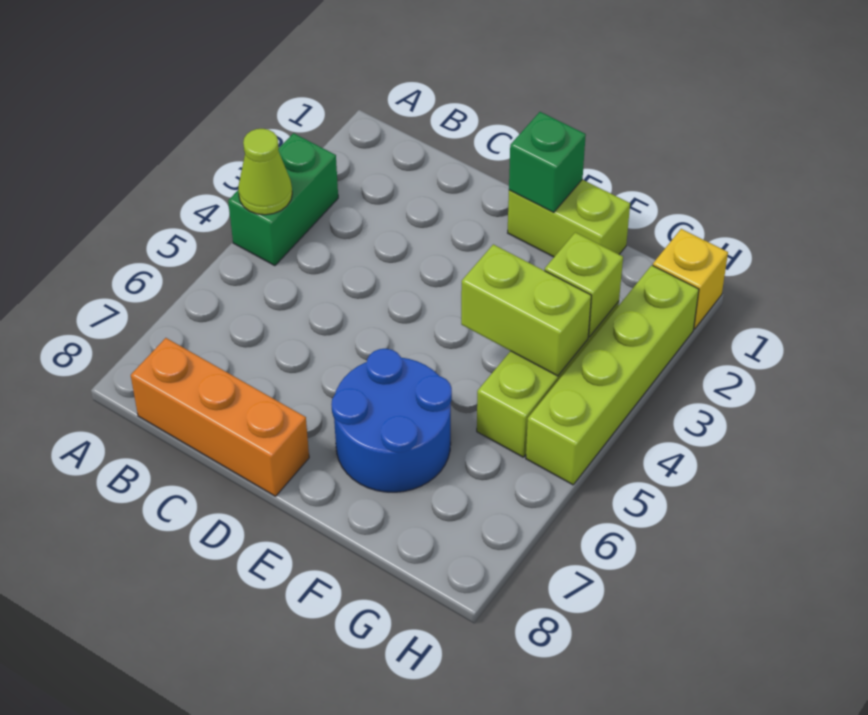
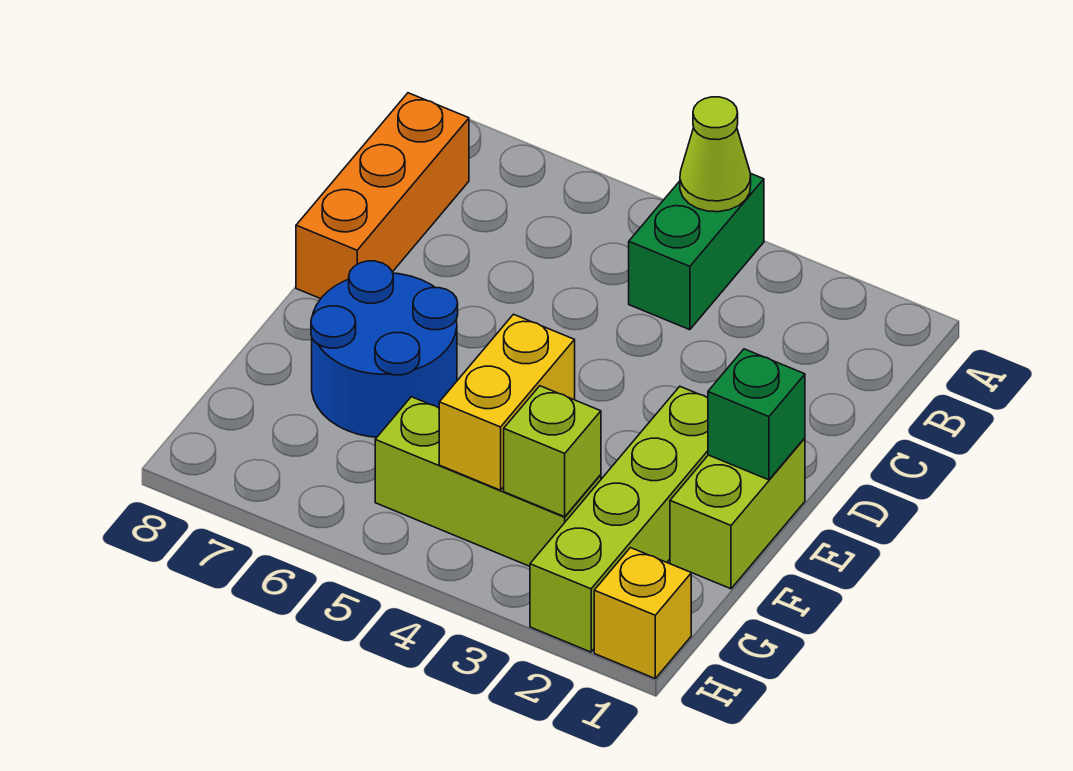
green 1x2 brick [228,133,338,266] -> green 1x2 brick turned to [629,174,764,330]
lime 1x2 brick [461,244,591,376] -> yellow 1x2 brick [439,314,575,490]
lime 1x4 brick [526,265,699,485] -> lime 1x4 brick turned to [530,387,708,652]

